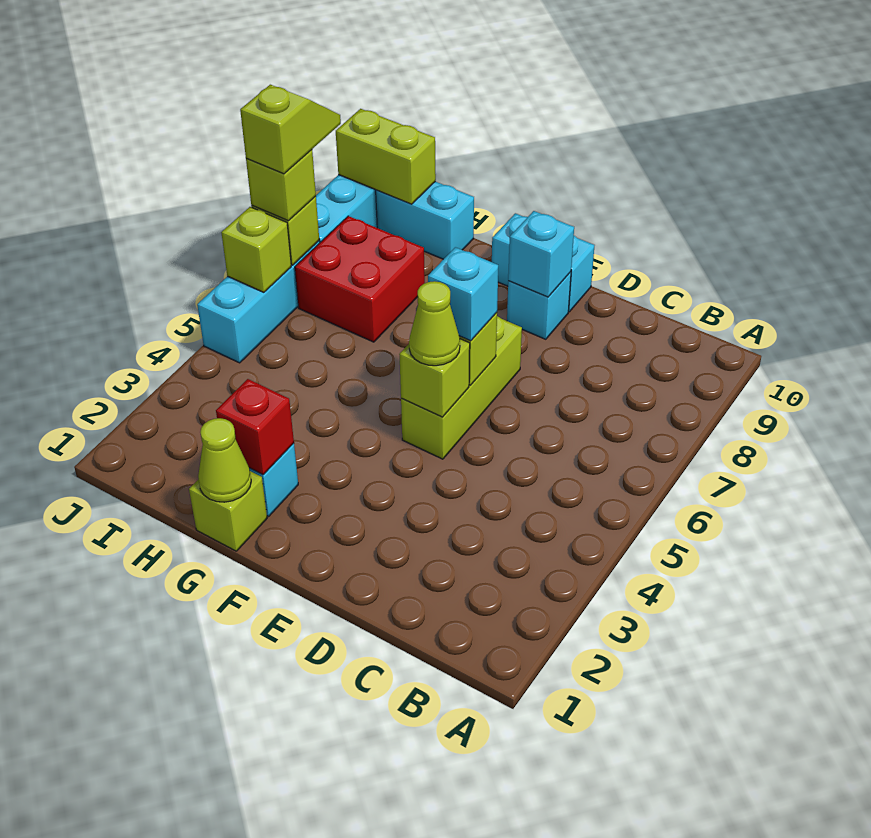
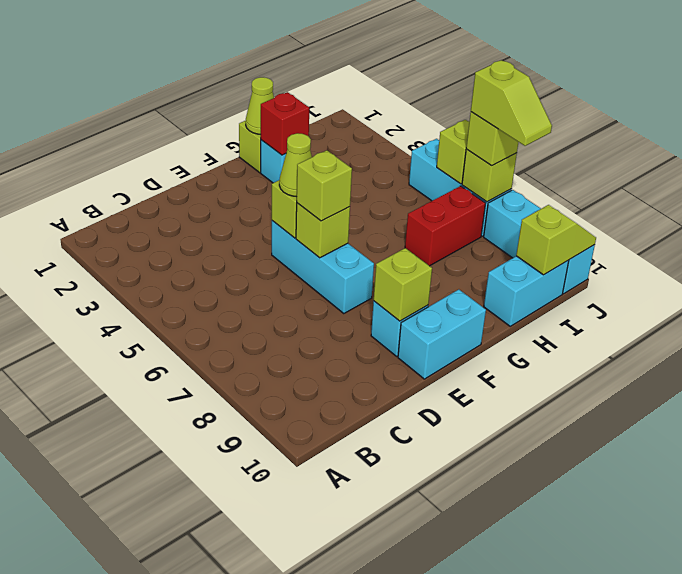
lime 1x3 brick [401,316,522,459] -> cyan 1x3 brick [272,221,374,314]
cyan 1x1 brick [428,247,498,341] -> lime 1x1 brick [297,150,352,221]
cyan 1x1 brick [508,211,574,297] -> lime 1x1 brick [374,248,432,321]
red 2x2 brick [295,216,425,342] -> red 1x2 brick [405,186,486,266]
lime 1x2 brick [336,109,436,204] -> lime 1x2 slope [516,205,596,275]

